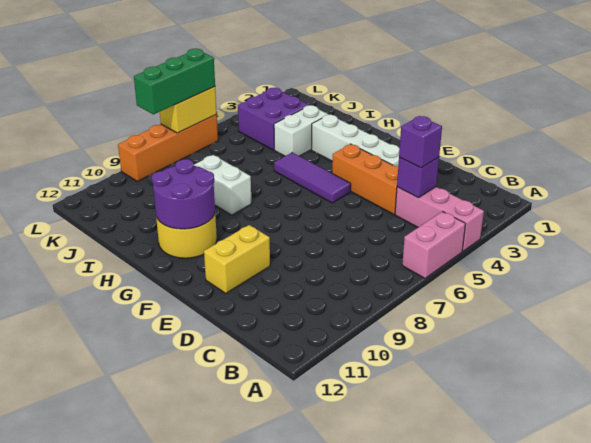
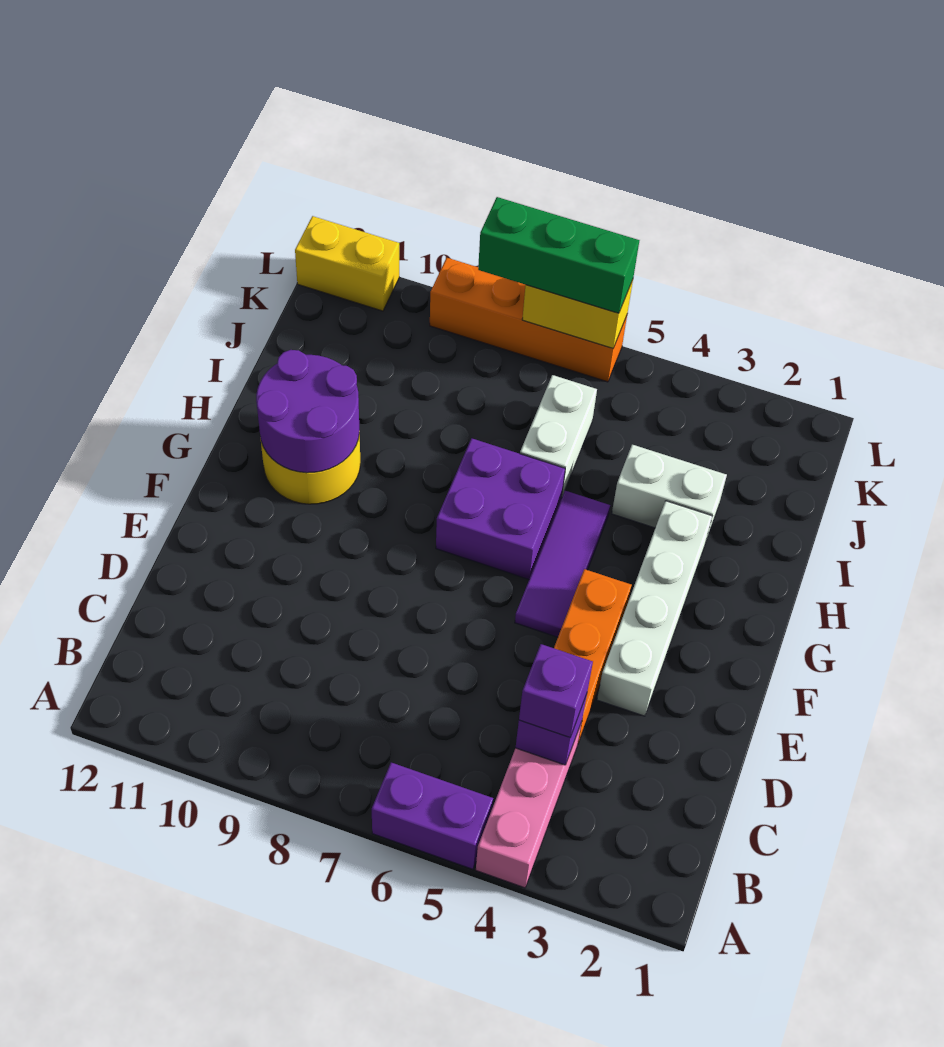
pink 1x2 brick [402,212,465,278] -> purple 1x2 brick [372,763,493,869]
yellow 1x2 brick [204,225,270,293] -> yellow 1x2 brick moved to [295,216,399,311]
white 1x2 brick [194,155,252,215] -> white 1x2 brick moved to [520,375,597,496]
purple 2x2 brick [238,88,309,150] -> purple 2x2 brick moved to [436,438,565,579]

